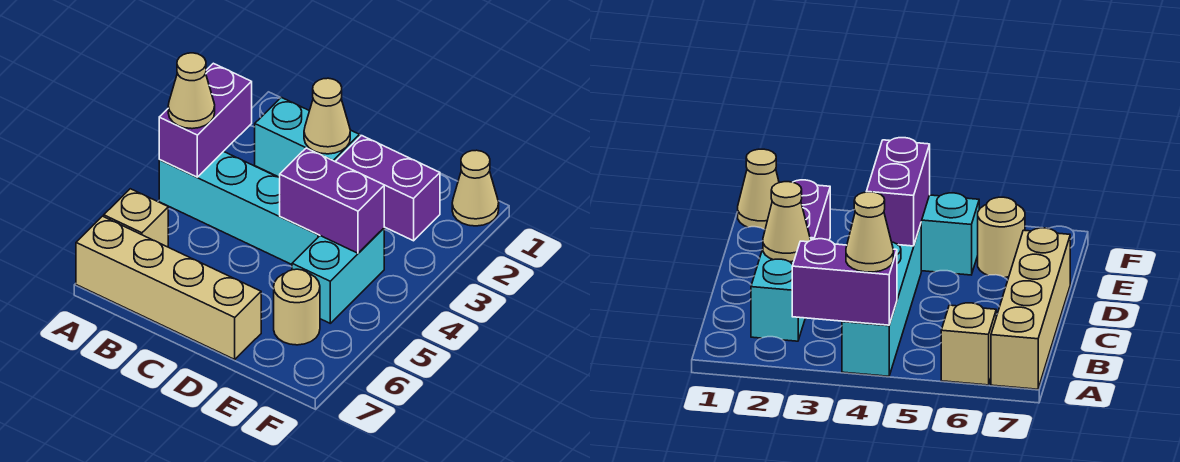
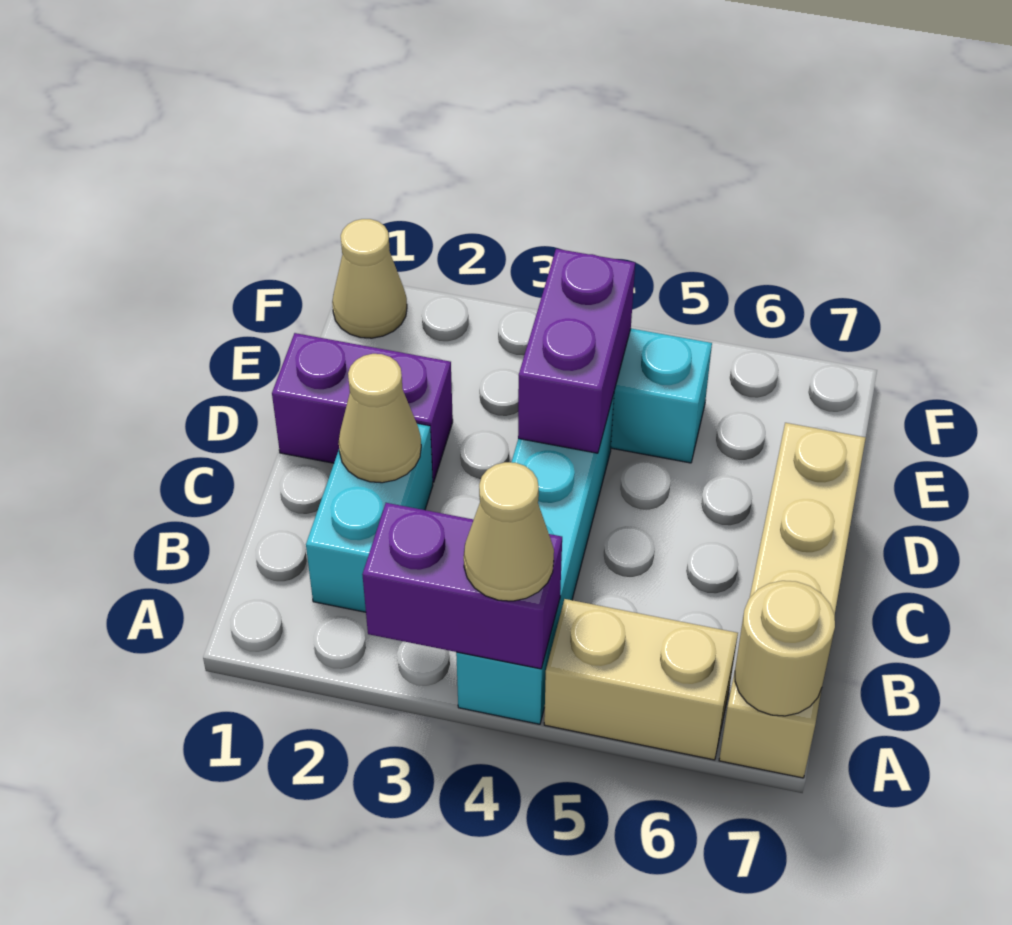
tan 1x1 brick [104,189,168,247] -> tan 1x2 brick [544,599,738,760]
purple 1x2 brick [335,136,440,241] -> purple 1x2 brick turned to [272,333,453,482]
tan 1x1 round brick [274,269,320,345] -> tan 1x1 round brick moved to [735,581,835,716]

